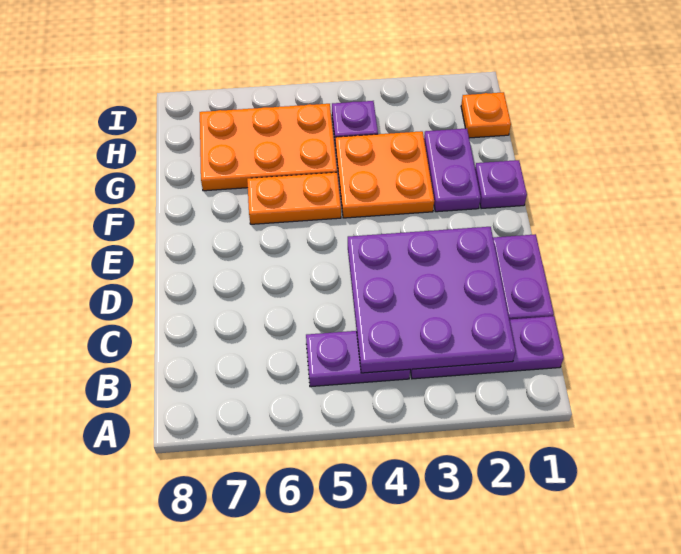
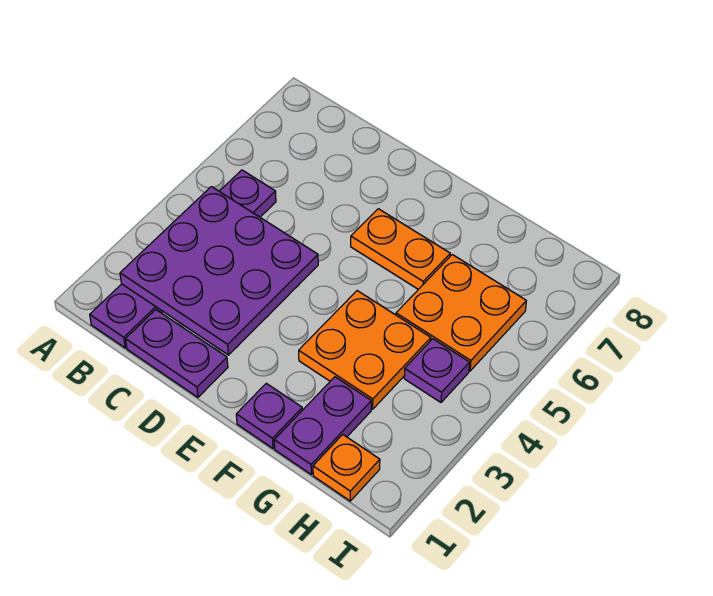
purple 1x2 plate [424,128,481,212] -> purple 1x2 plate turned to [274,377,371,474]
orange 1x2 plate [247,172,341,224] -> orange 1x2 plate turned to [351,209,450,289]
orange 2x3 plate [200,104,337,191] -> orange 2x2 plate [396,255,526,371]

